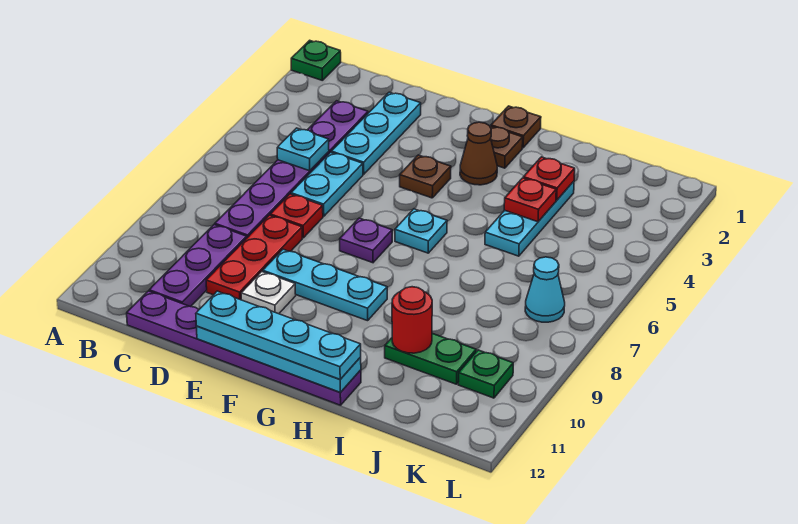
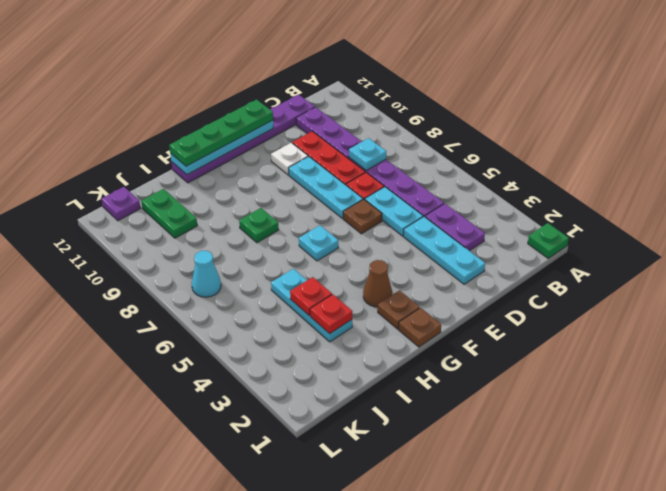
cyan 1x1 plate [277,128,329,171] -> cyan 1x1 plate moved to [349,138,386,171]
cyan 1x3 plate [263,249,387,321] -> cyan 1x3 plate turned to [289,156,363,218]
cyan 1x4 plate [196,291,361,379] -> green 1x4 plate [169,99,273,166]
brown 1x1 plate [400,155,451,198] -> brown 1x1 plate moved to [343,199,382,234]
purple 1x1 plate [340,218,392,263] -> purple 1x1 plate moved to [101,187,140,221]
green 1x2 plate [385,333,476,384] -> green 1x2 plate turned to [141,189,197,238]
red 1x1 round brick [392,287,432,353] -> none
green 1x1 plate [458,350,513,398] -> green 1x1 plate moved to [239,208,279,243]

